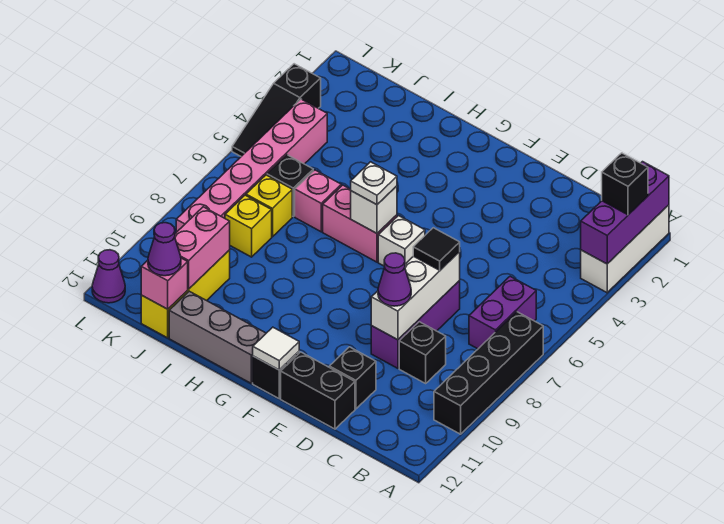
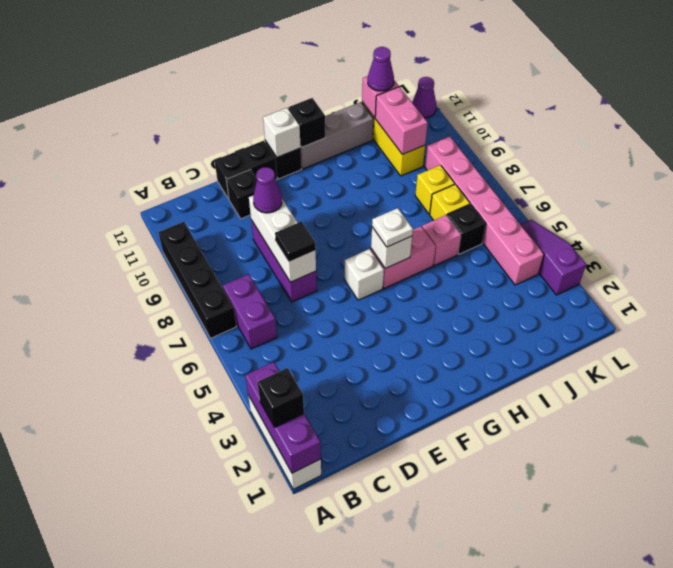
black 1x1 brick [399,322,446,383] -> black 1x1 brick moved to [289,98,325,147]
white 1x1 tile [253,327,299,370] -> white 1x1 brick [263,108,301,157]
black 1x3 slope [232,64,321,156] -> purple 1x3 slope [520,220,586,295]

